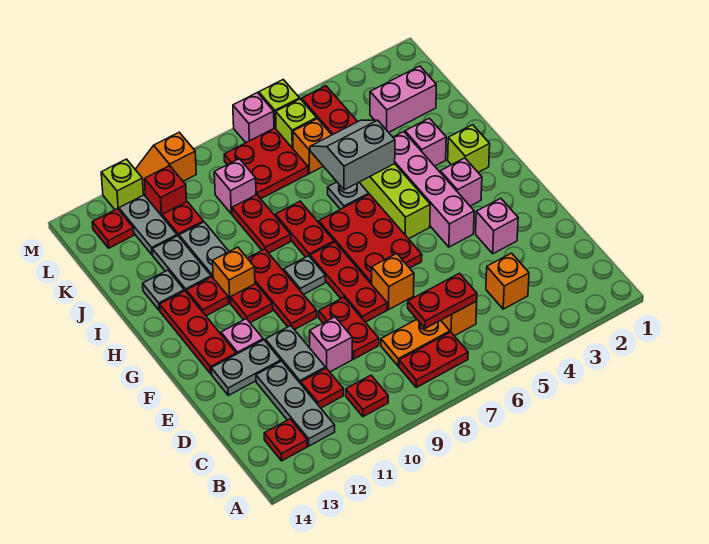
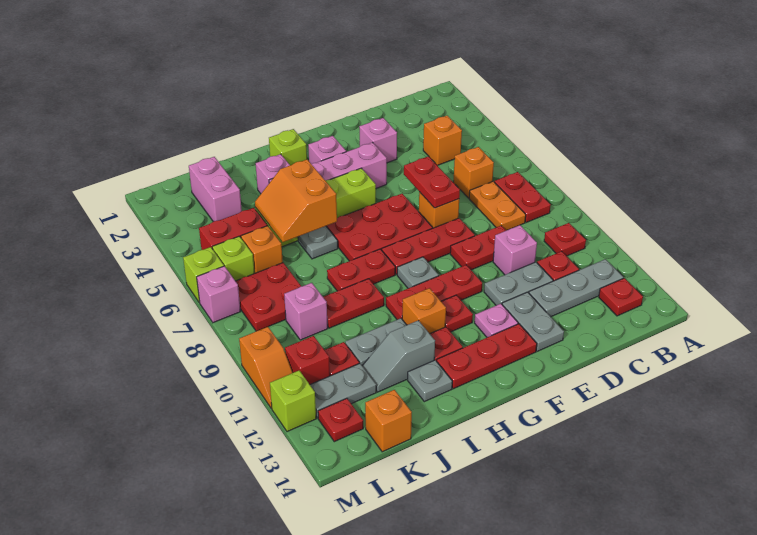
red 1x2 plate [408,273,477,328] -> red 1x2 plate moved to [404,156,460,208]
grey 2x2 slope [310,120,395,190] -> orange 2x2 slope [255,160,337,242]
grey 1x2 plate [152,236,211,291] -> grey 1x2 slope [362,320,435,392]
none -> orange 1x1 brick [365,390,412,452]

